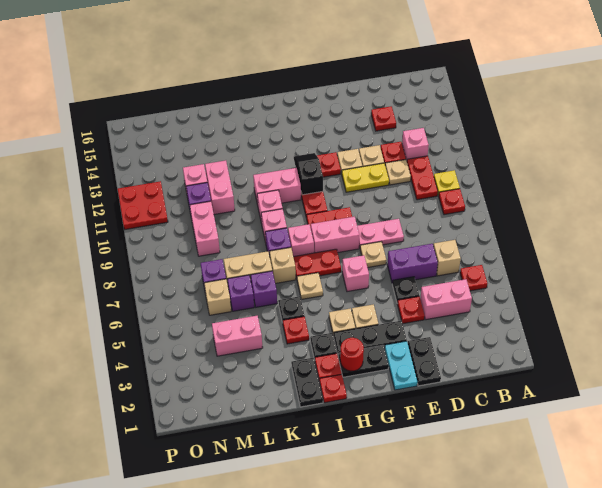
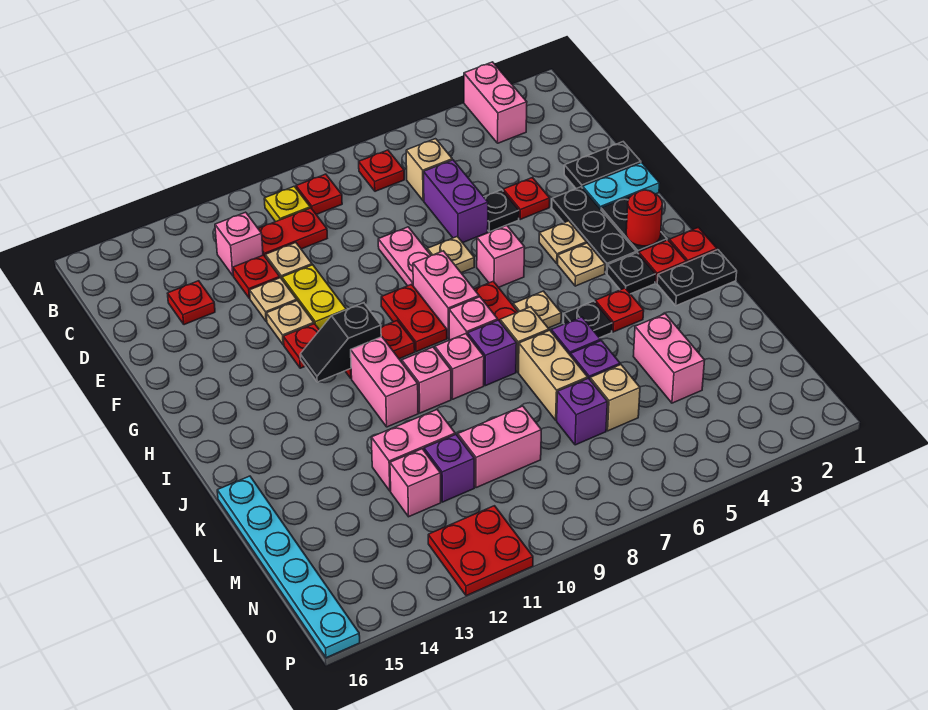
red 1x1 plate [460,265,487,291] -> red 1x1 plate moved to [359,150,404,191]
pink 1x2 brick [420,279,472,320] -> pink 1x2 brick moved to [464,62,527,143]
none -> cyan 1x6 plate [217,476,360,658]

